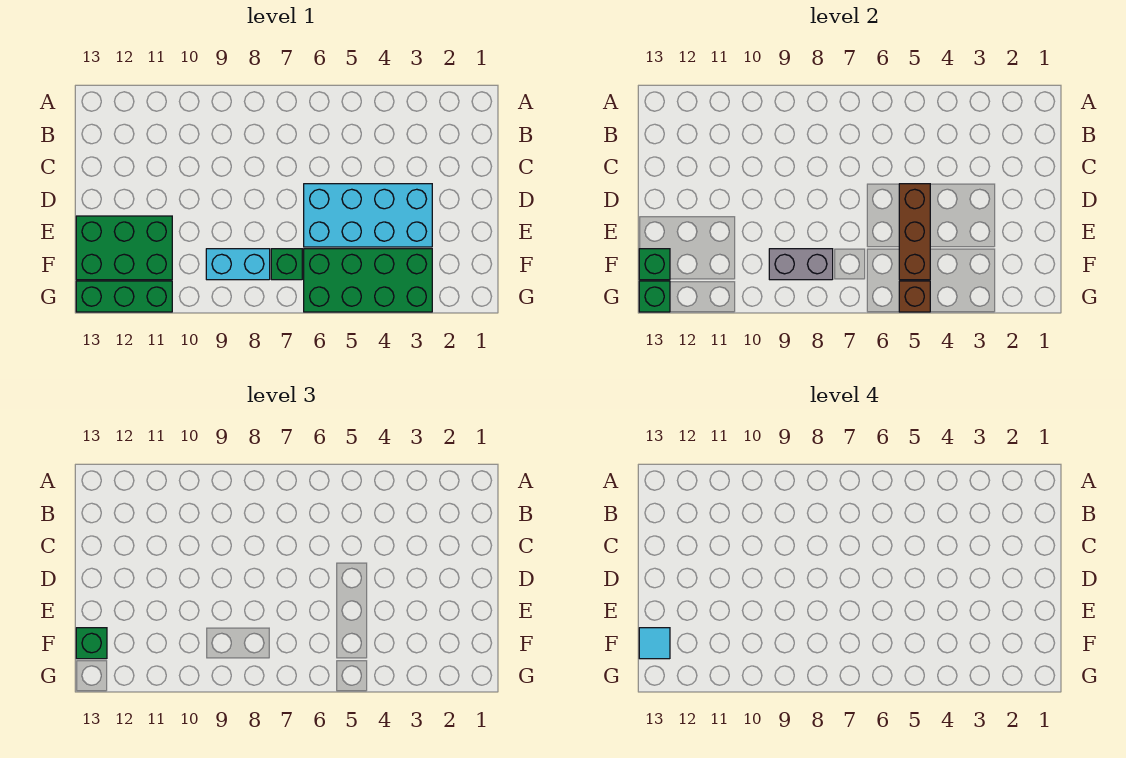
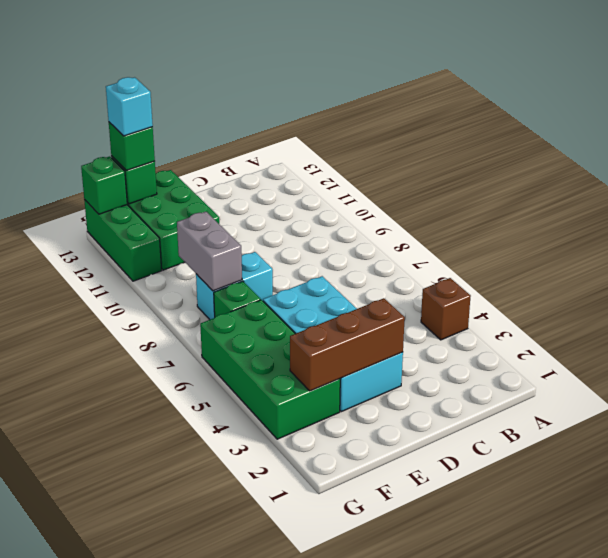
brown 1x3 brick [899,184,930,280] -> brown 1x3 brick moved to [290,298,405,391]
cyan 1x2 brick [206,249,270,280] -> cyan 1x2 brick turned to [196,252,273,320]
cyan 1x1 tile [639,628,670,659] -> cyan 1x1 brick [106,77,153,136]
brown 1x1 brick [899,281,930,312] -> brown 1x1 brick moved to [421,278,471,340]

